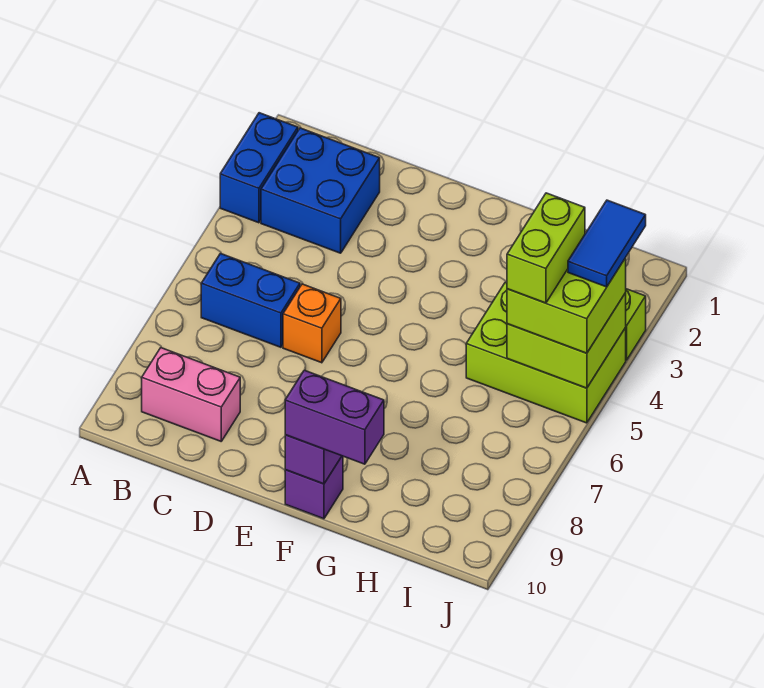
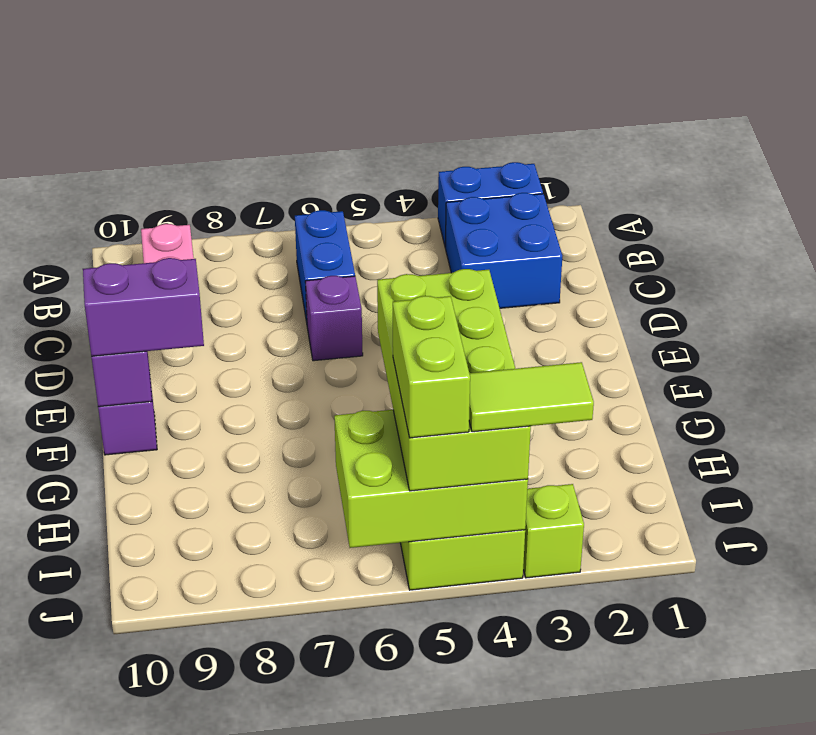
orange 1x1 brick [283,284,341,363] -> purple 1x1 brick [305,276,363,361]
purple 1x2 brick [285,370,384,464] -> purple 1x2 brick turned to [83,258,204,356]
lime 2x2 brick [507,293,626,388] -> lime 2x3 brick [334,410,528,548]
lime 2x2 brick [507,258,626,353] -> lime 2x4 brick [377,269,531,491]
lime 1x2 brick [507,193,585,303] -> lime 1x2 brick turned to [393,296,470,438]
blue 1x2 tile [568,200,646,287] -> lime 1x2 tile [469,362,594,432]

